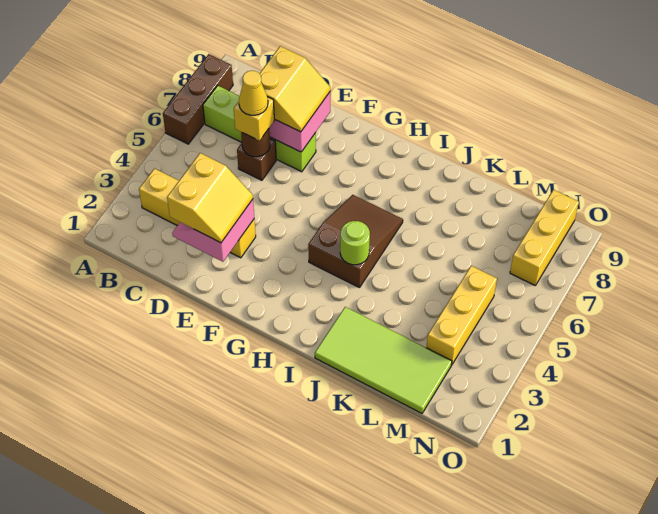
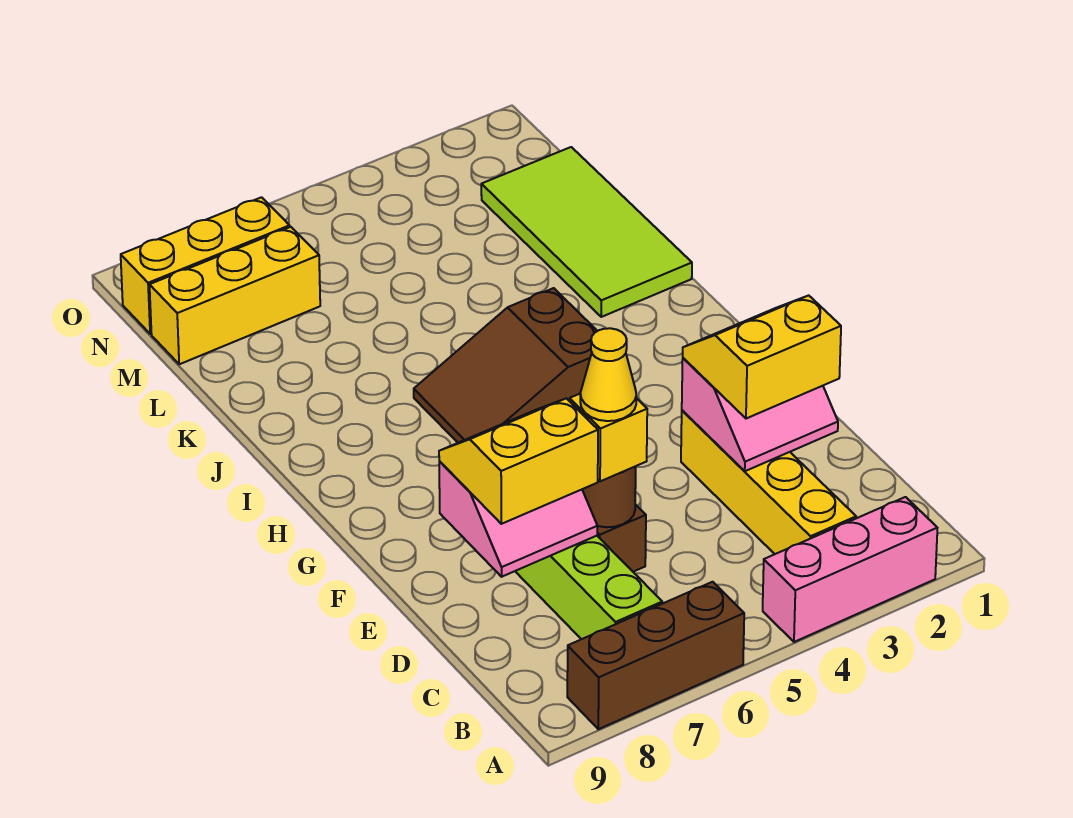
none -> pink 1x3 brick [763,497,937,642]
lime 1x1 round brick [340,221,370,265] -> none
yellow 1x3 brick [426,266,497,365] -> yellow 1x3 brick moved to [150,227,320,364]

